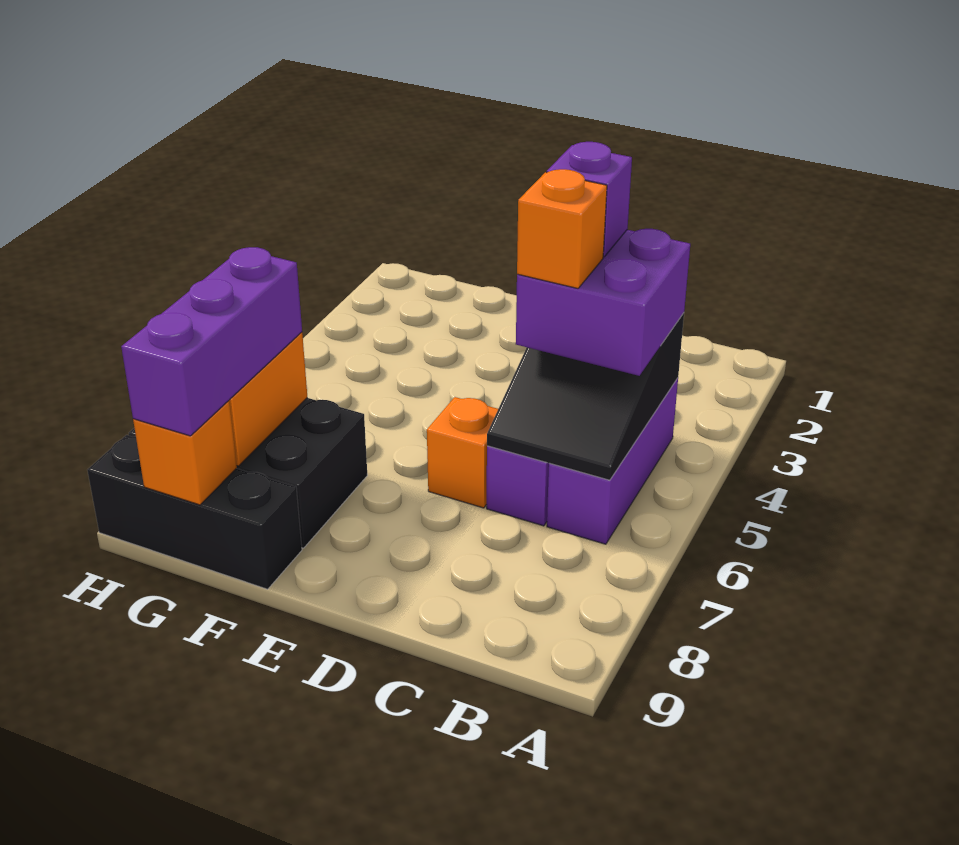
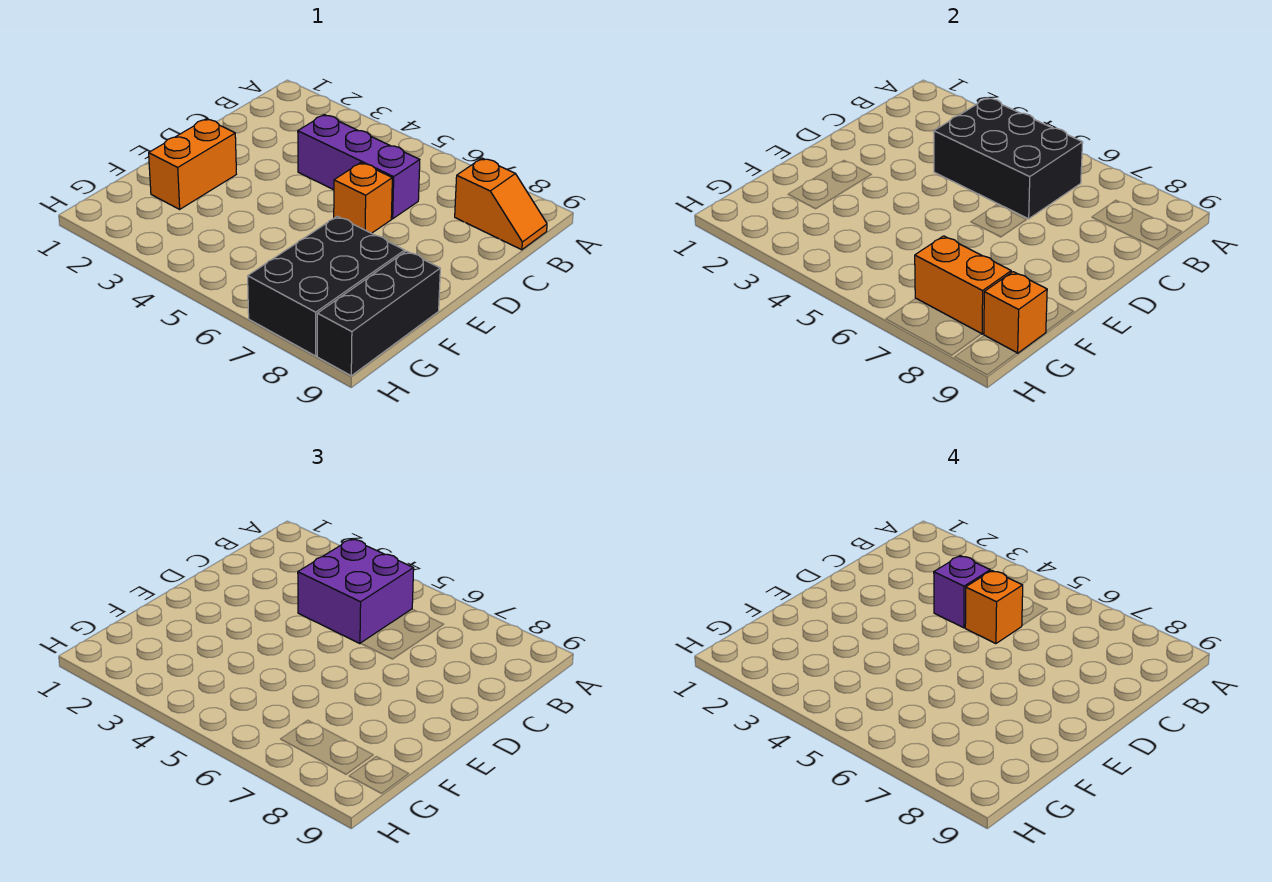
purple 1x3 brick [547,378,678,544] -> none
black 2x3 slope [487,313,684,480] -> black 2x3 brick [934,98,1083,219]
none -> orange 1x2 slope [455,158,547,250]
none -> orange 1x2 brick [149,119,236,209]
purple 1x3 brick [121,247,302,436] -> none

